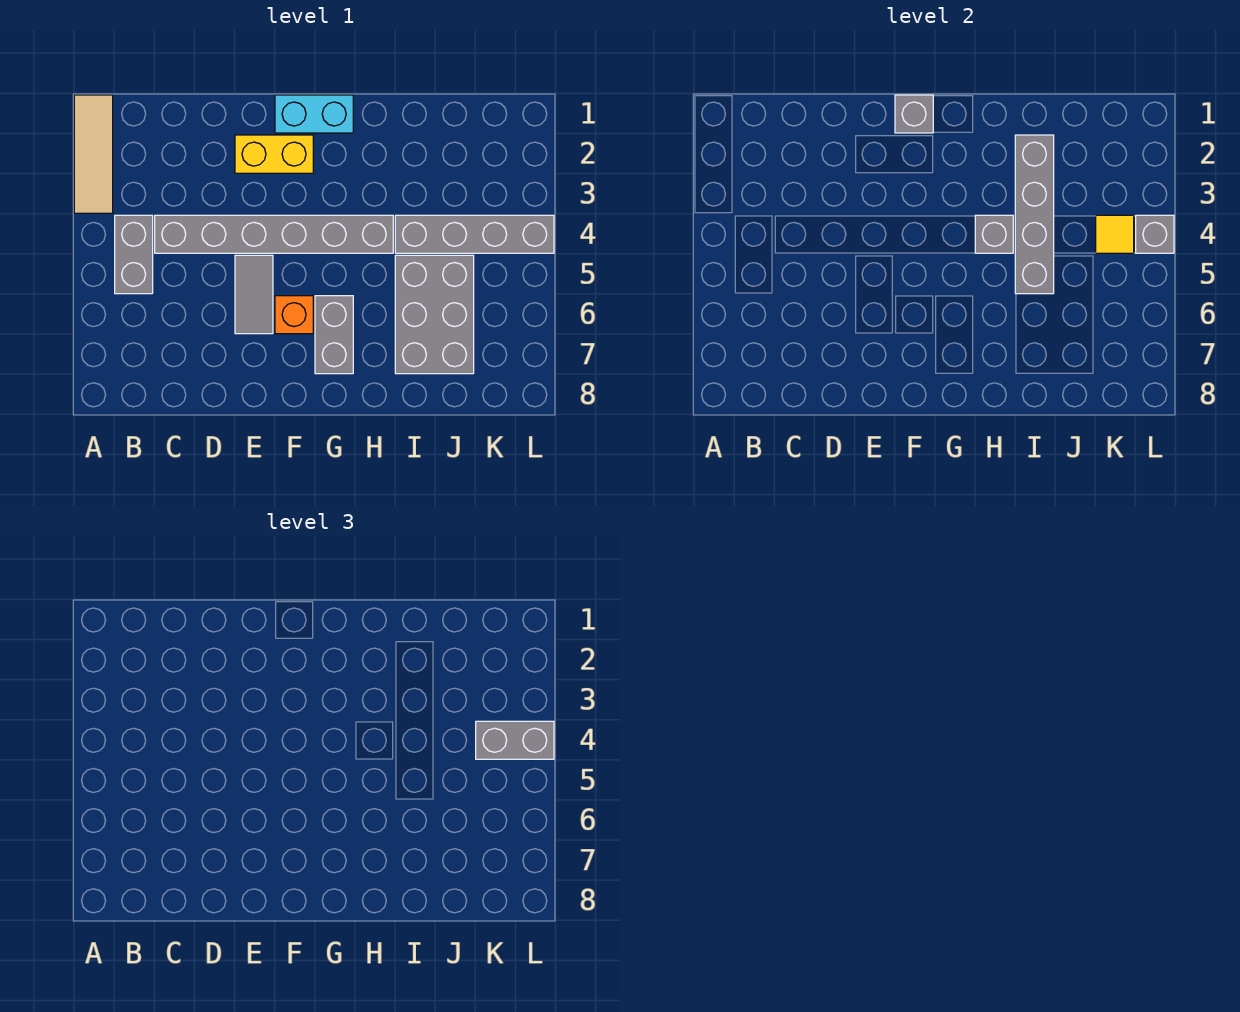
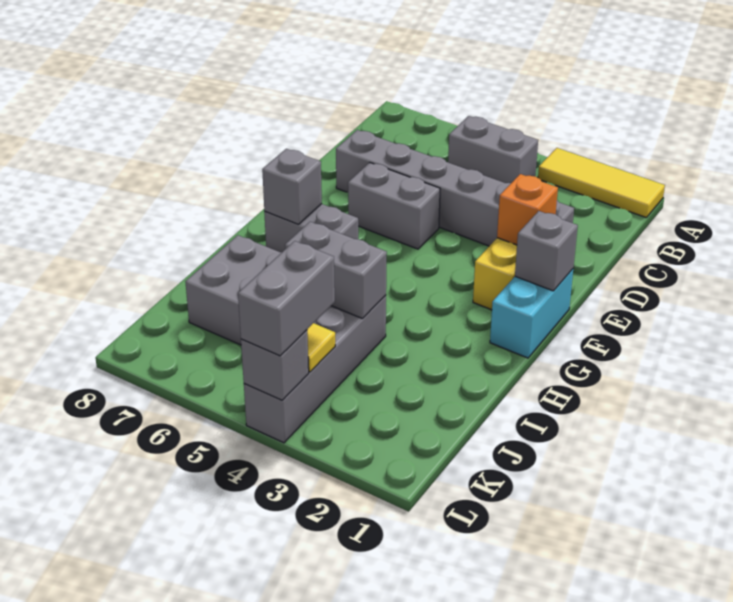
tan 1x3 tile [74,95,113,213] -> yellow 1x3 tile [538,148,665,217]
grey 1x6 brick [155,215,393,253] -> grey 1x6 brick turned to [336,130,574,246]
grey 1x2 tile [235,255,273,334] -> grey 1x2 brick [348,163,440,249]
orange 1x1 brick [275,296,313,334] -> orange 1x1 brick moved to [497,174,558,245]
grey 1x1 brick [975,215,1013,253] -> grey 1x1 brick moved to [262,149,322,224]
grey 1x4 brick [1015,135,1054,294] -> grey 1x2 brick [285,222,387,319]

